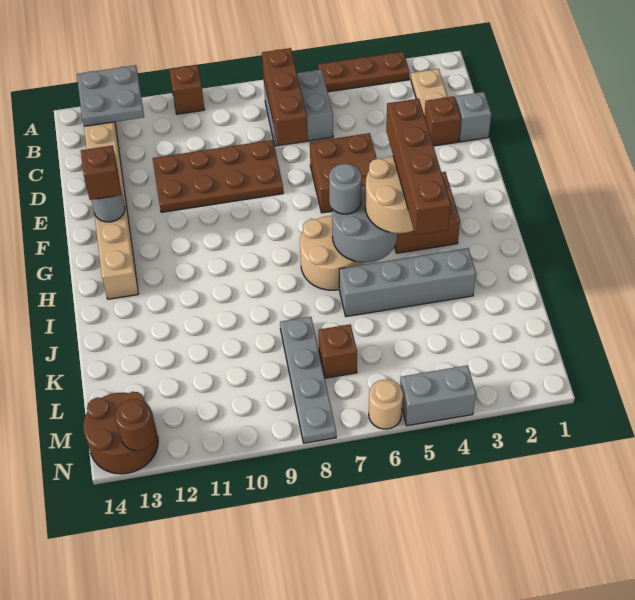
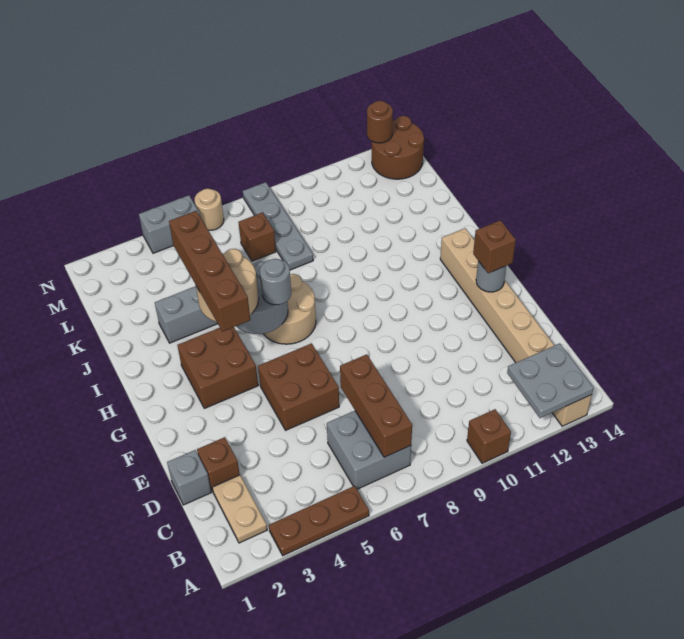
brown 2x4 plate [153,140,283,212] -> none

